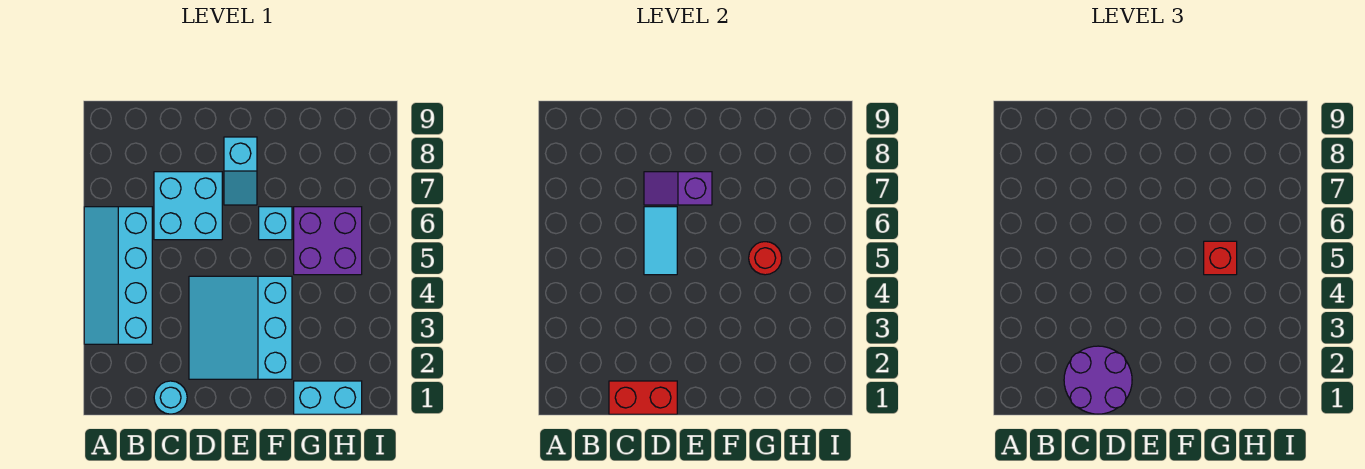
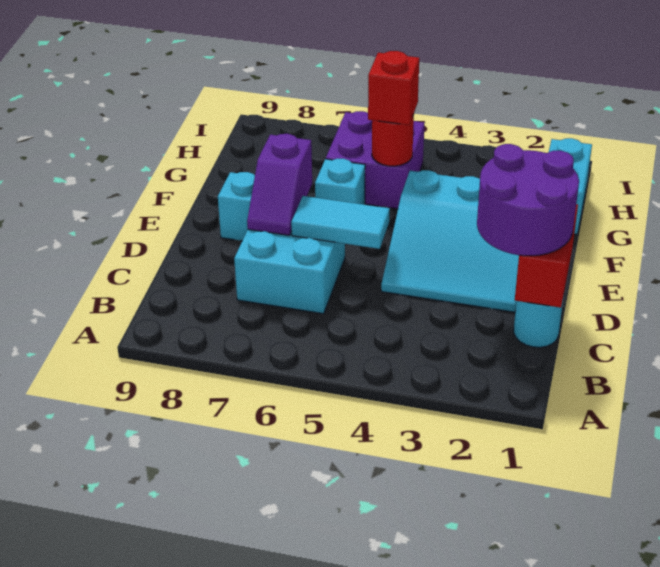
cyan 2x4 slope [84,207,152,344] -> none

